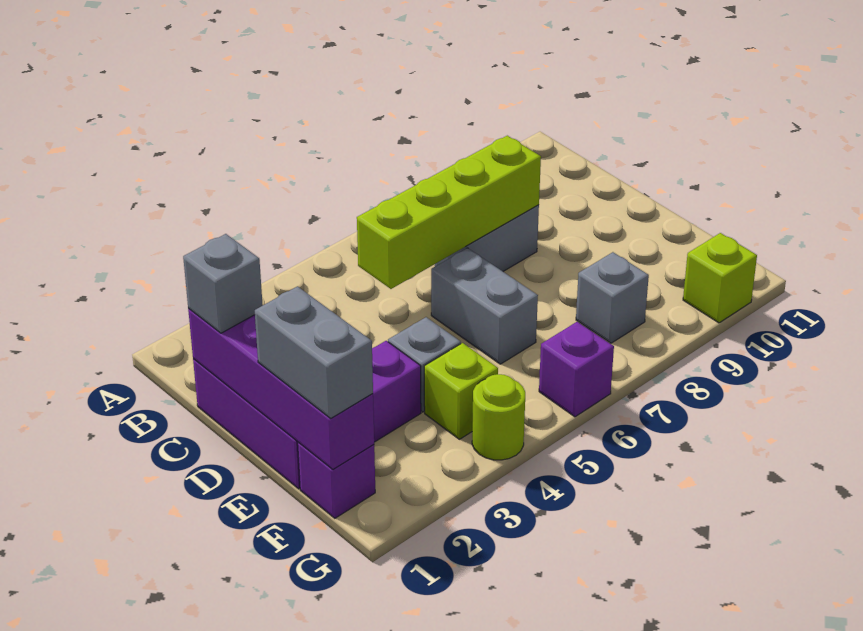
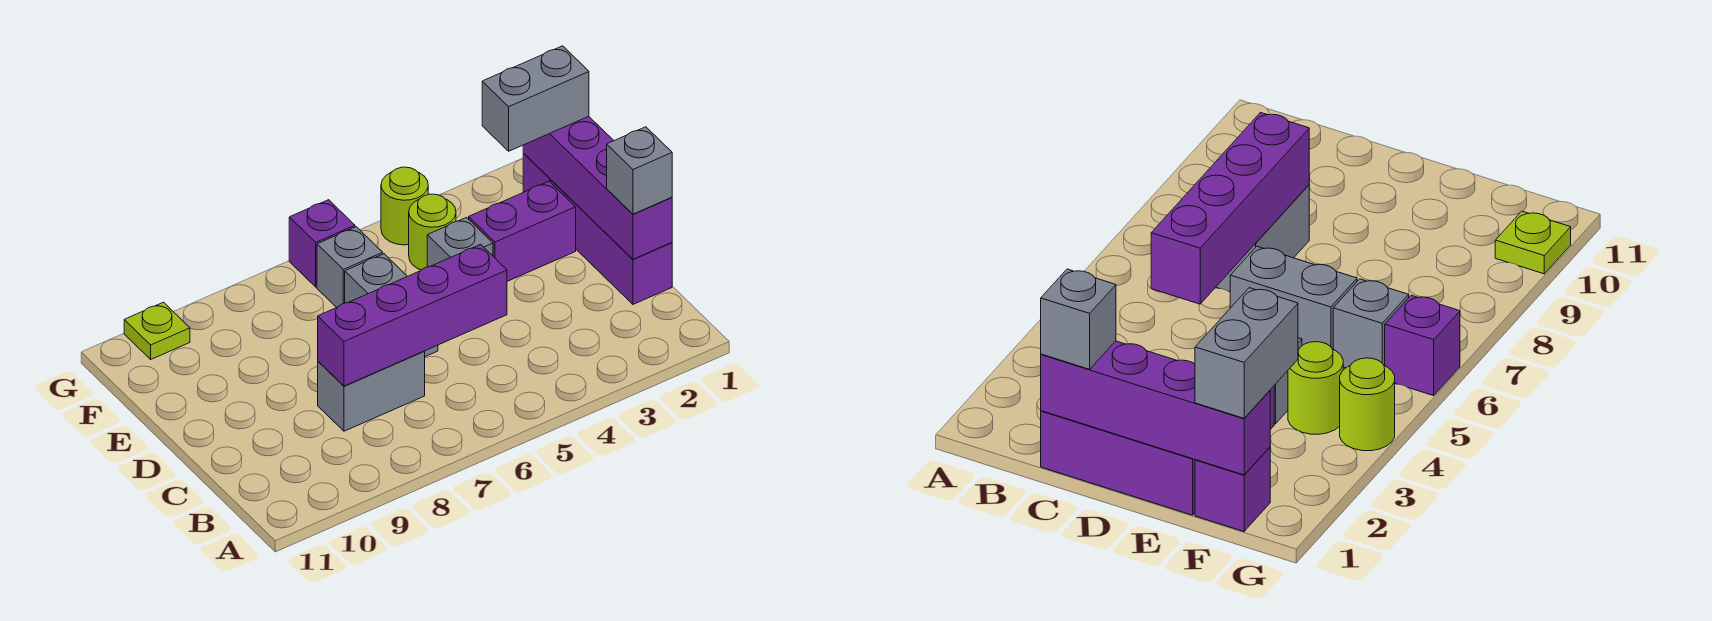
lime 1x4 brick [357,136,541,289] -> purple 1x4 brick [318,244,507,386]
grey 1x2 brick [255,286,373,419] -> grey 1x2 brick turned to [482,46,589,151]
lime 1x1 brick [424,343,498,439] -> lime 1x1 round brick [409,194,456,270]
grey 1x1 brick [576,252,649,343] -> grey 1x1 brick moved to [317,227,383,308]
lime 1x1 brick [683,233,757,323] -> lime 1x1 plate [124,302,190,359]

